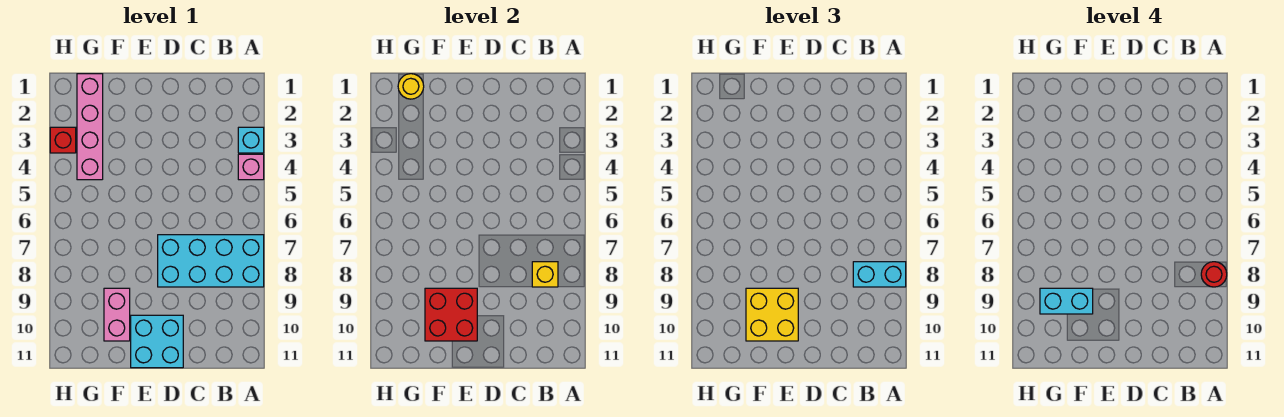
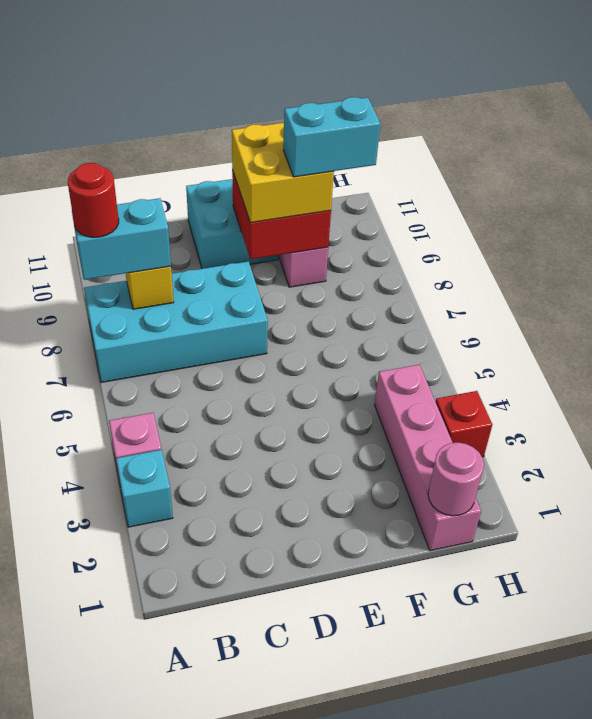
yellow 1x1 round brick [398,74,424,99] -> pink 1x1 round brick [428,443,484,516]

